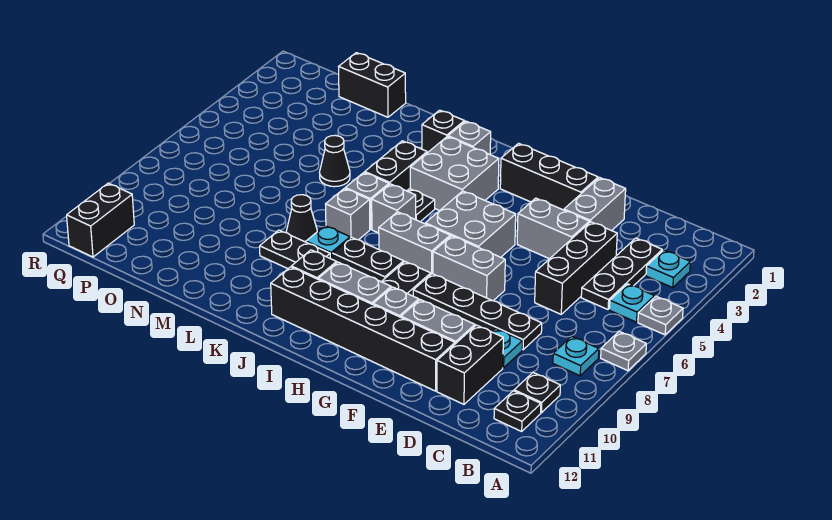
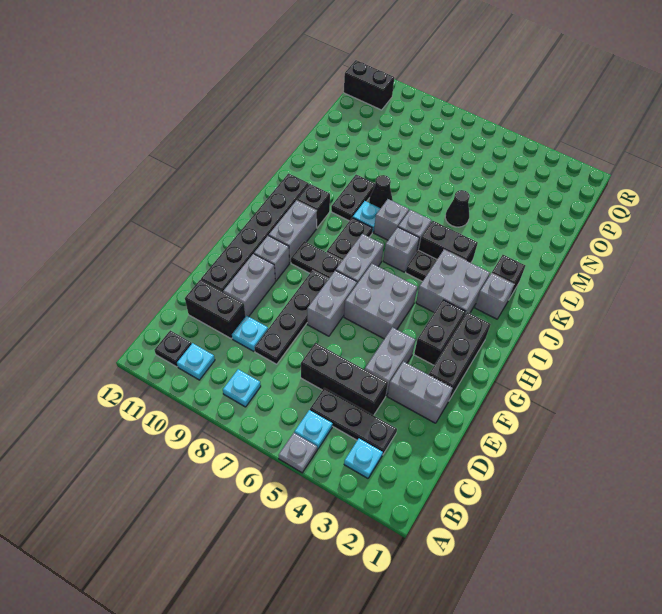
grey 1x1 plate [601,331,646,371] -> none
black 1x1 plate [514,373,560,413] -> cyan 1x1 plate [177,343,215,380]
black 1x2 brick [339,53,406,117] -> black 1x2 brick moved to [414,300,466,365]

